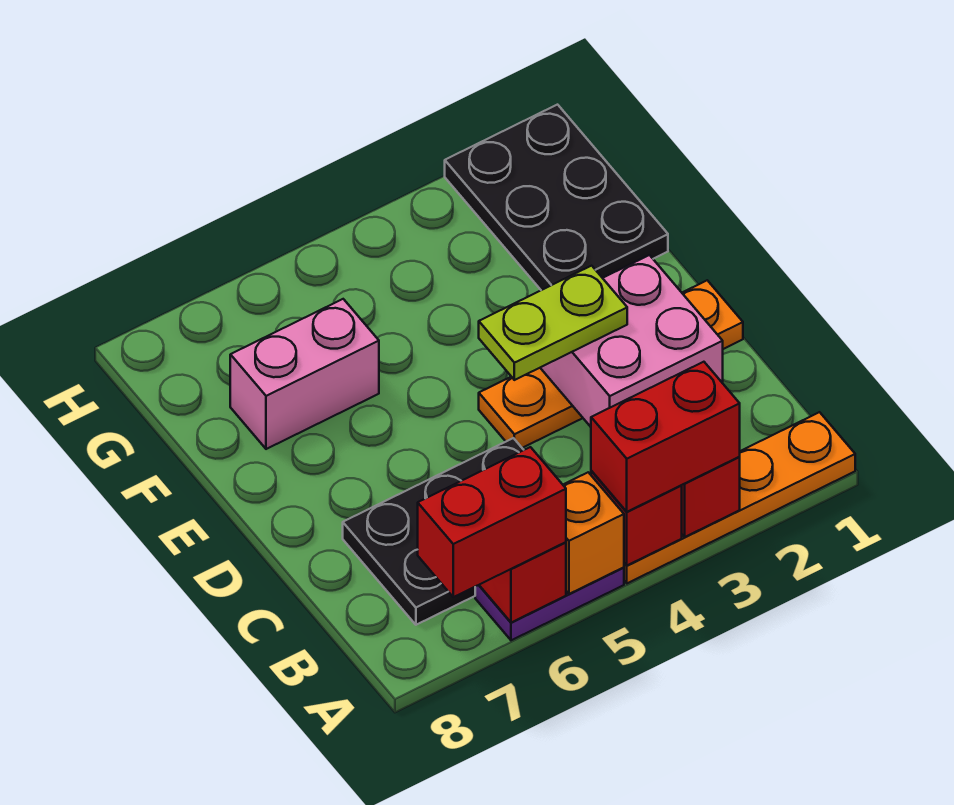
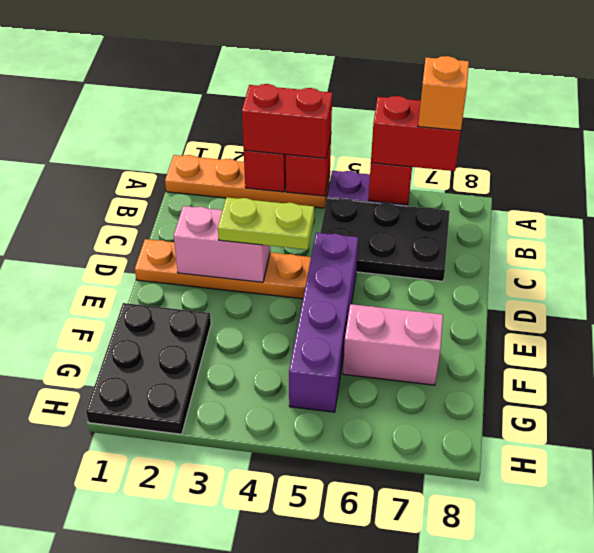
orange 1x1 brick [563,472,624,594] -> orange 1x1 brick moved to [418,56,469,131]
pink 2x2 brick [540,255,723,427] -> pink 1x2 brick [174,206,270,282]
none -> purple 1x4 brick [289,233,358,412]

